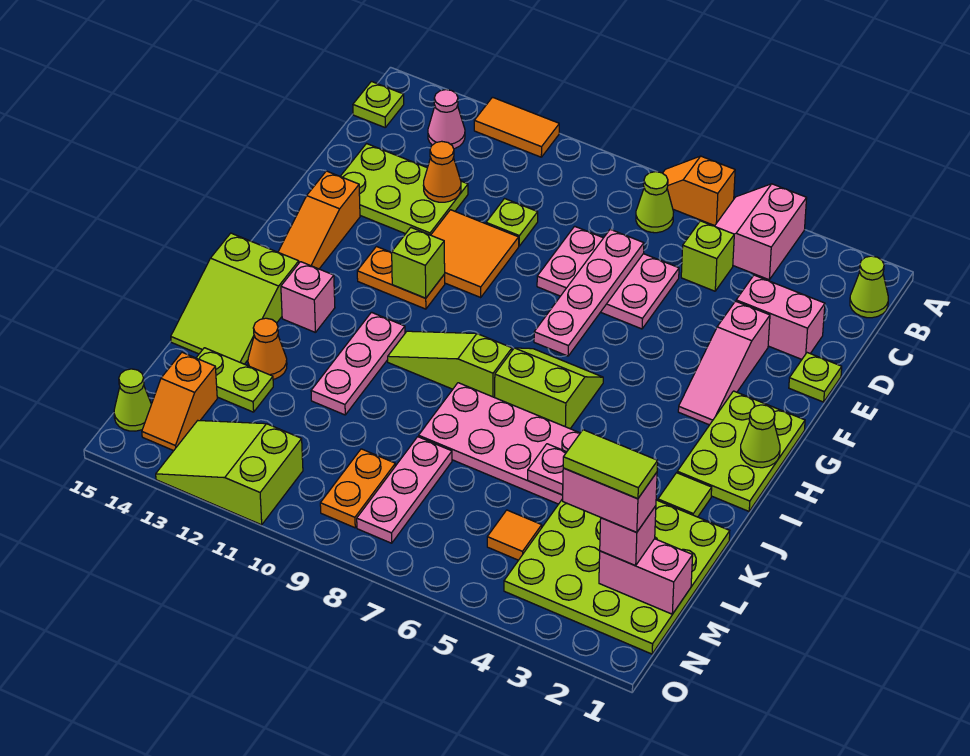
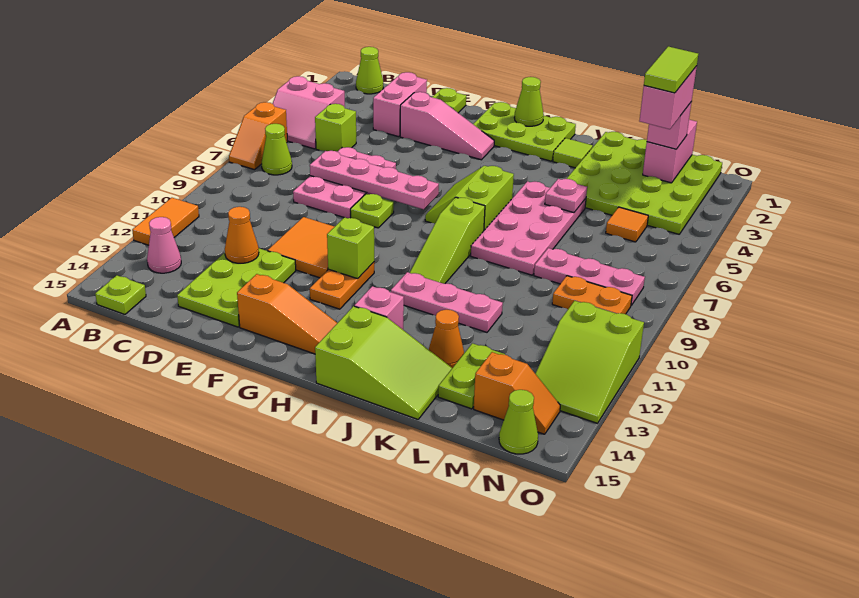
lime 1x1 plate [486,199,538,246] -> lime 1x1 plate moved to [350,194,394,228]

